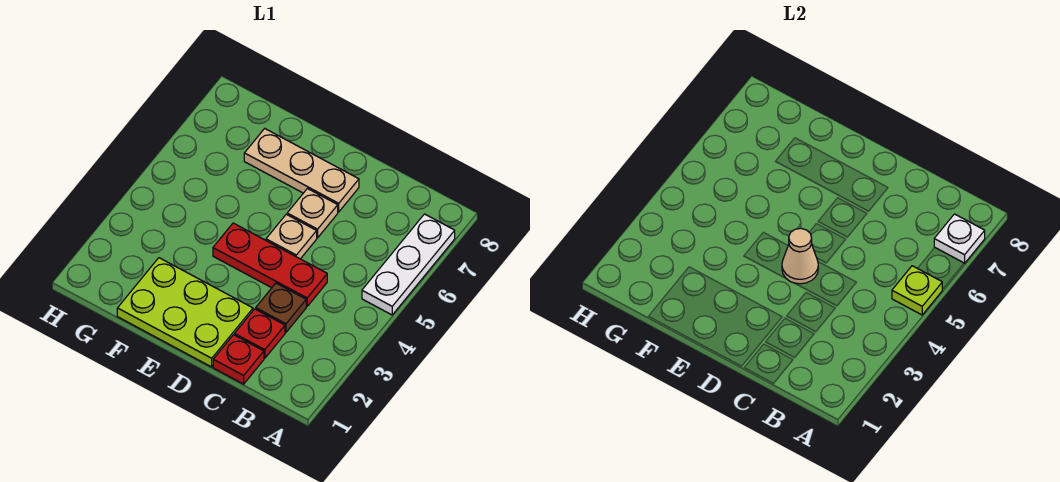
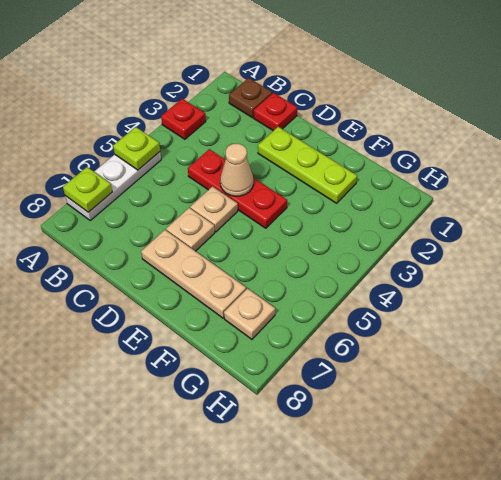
white 1x1 plate [934,214,985,263] -> lime 1x1 plate [63,167,112,212]
red 1x1 plate [234,309,285,358] -> red 1x1 plate moved to [161,99,206,139]
brown 1x1 plate [256,283,306,332] -> brown 1x1 plate moved to [229,78,272,118]
lime 2x3 plate [117,258,253,367] -> lime 1x3 plate [258,127,357,203]
none -> tan 1x1 plate [224,288,275,339]

